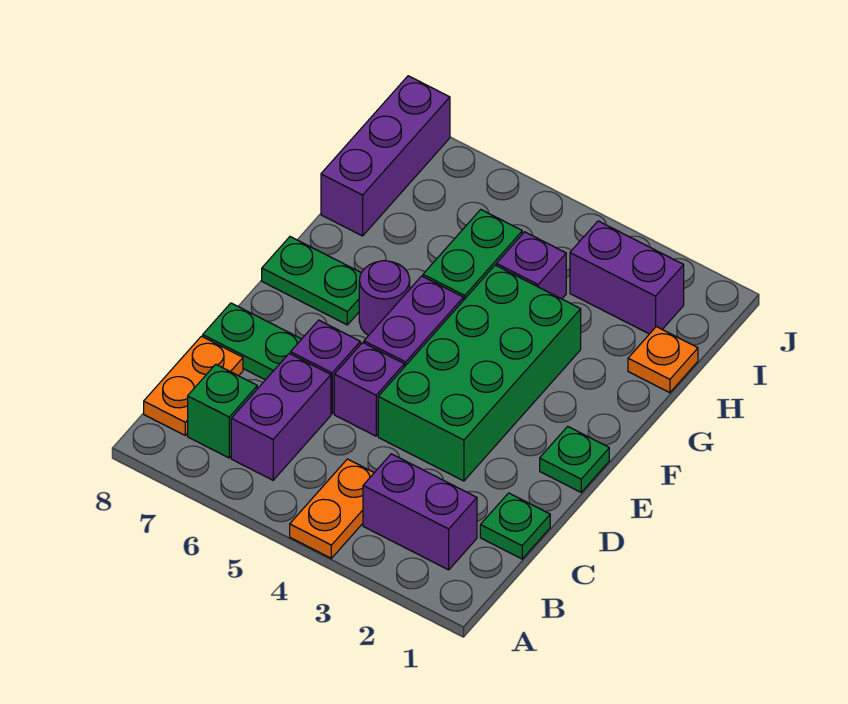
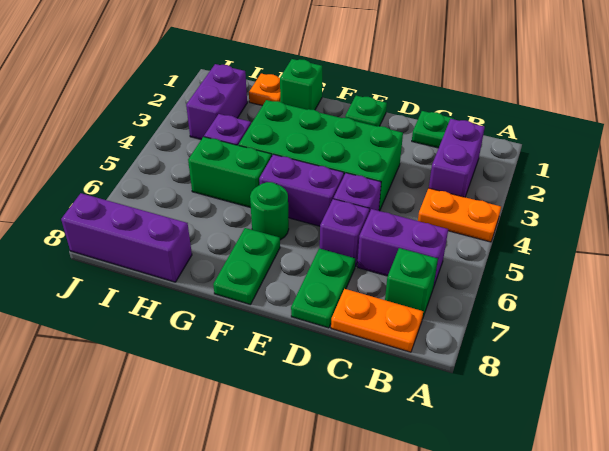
purple 1x1 round brick [359,261,410,335] -> green 1x1 round brick [250,182,289,240]
none -> green 1x1 brick [280,59,322,110]

